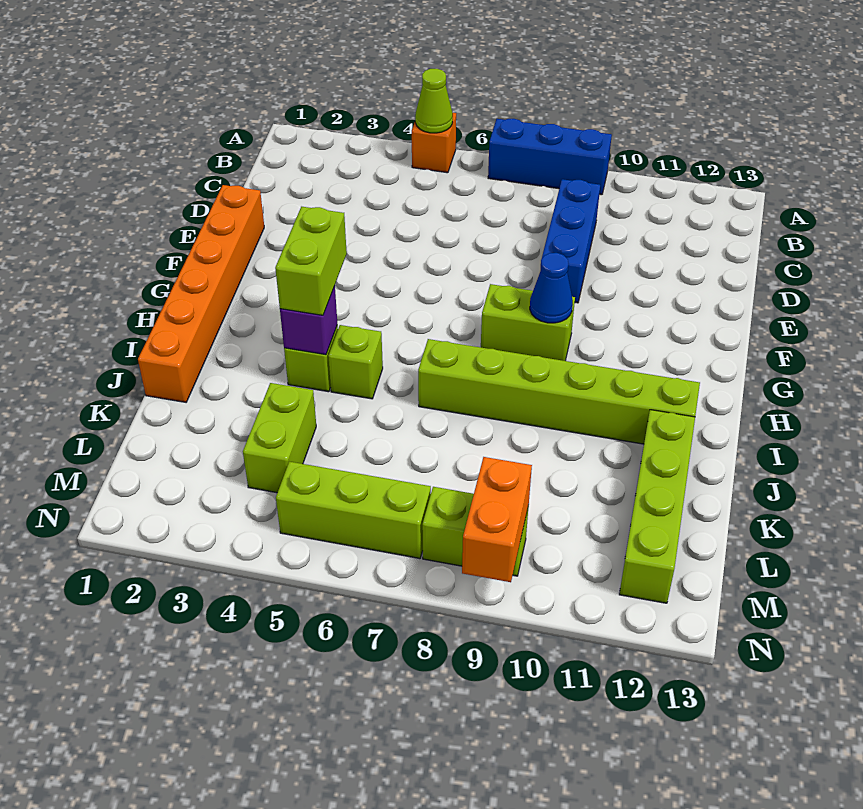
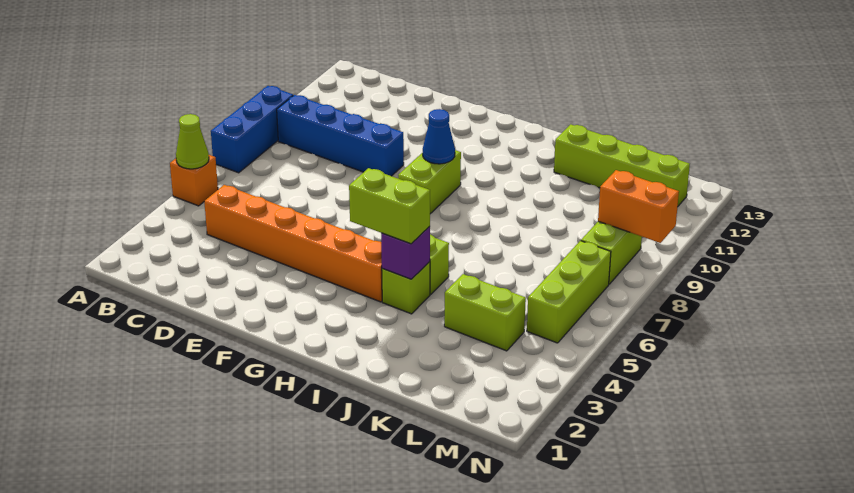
blue 1x3 brick [542,179,600,303] -> blue 1x4 brick [277,95,404,176]
orange 1x6 brick [138,185,264,402] -> orange 1x6 brick moved to [204,185,382,302]
lime 1x6 brick [418,339,700,444] -> none

